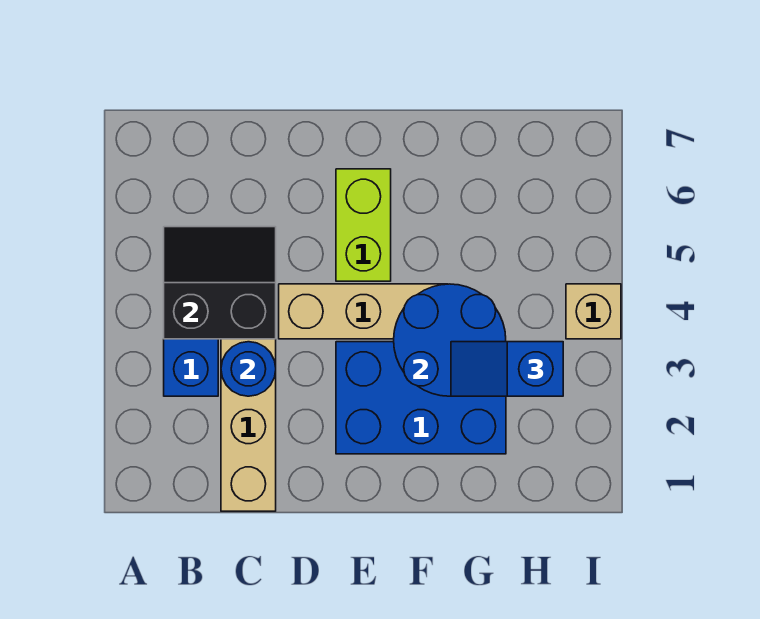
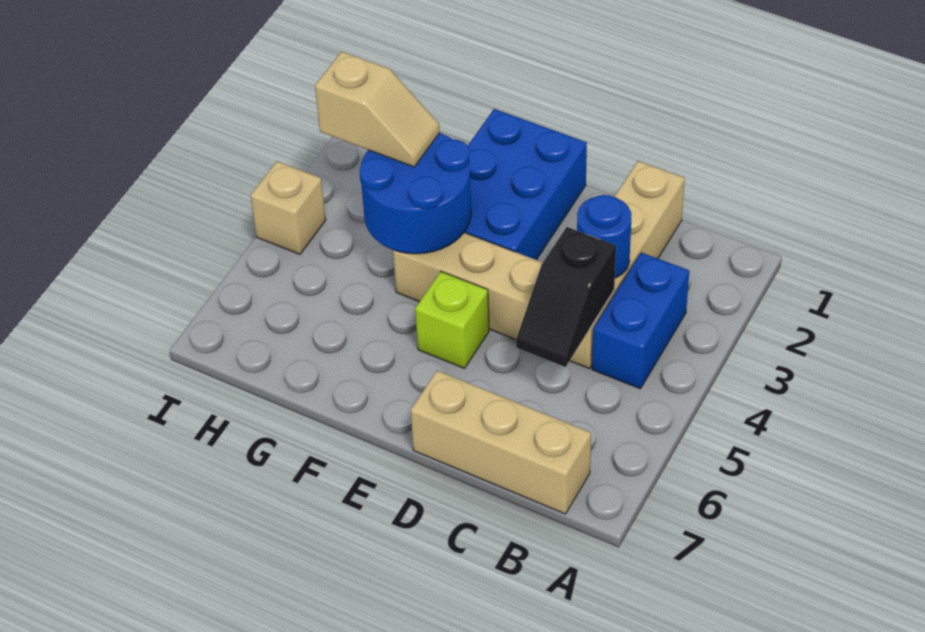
black 2x2 slope [164,227,276,339] -> black 1x2 slope [516,227,616,367]
none -> tan 1x3 brick [411,371,591,514]
blue 2x3 brick [336,342,506,454] -> blue 2x3 brick turned to [464,109,587,260]
lime 1x2 brick [336,169,391,281] -> lime 1x1 brick [415,272,489,368]
blue 1x2 slope [451,342,563,396] -> tan 1x2 slope [315,51,440,167]

